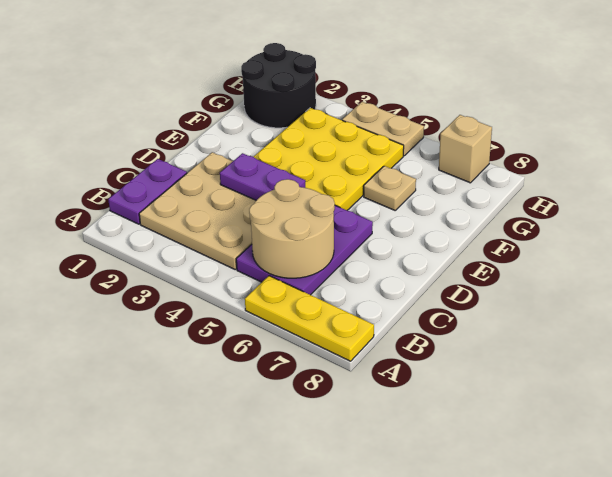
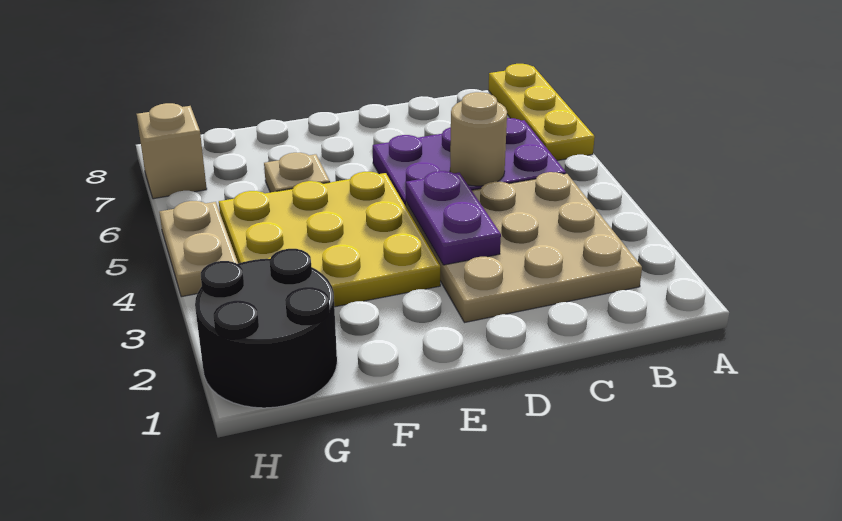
purple 1x2 plate [108,159,187,224] -> none
tan 2x2 round brick [249,179,335,278] -> tan 1x1 round brick [450,92,507,186]

